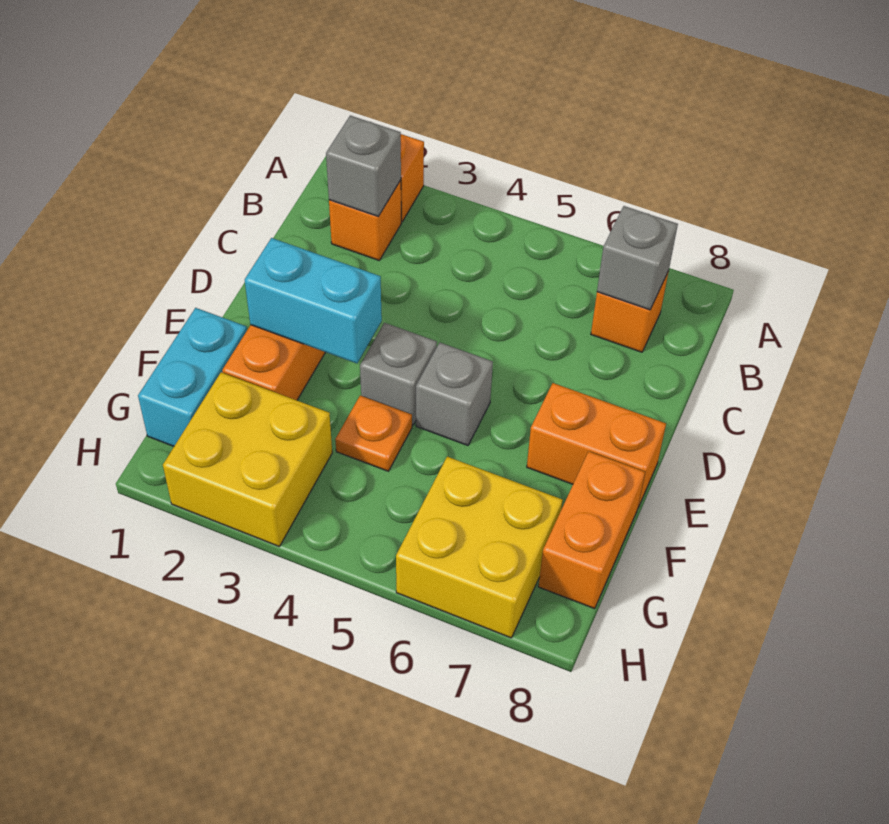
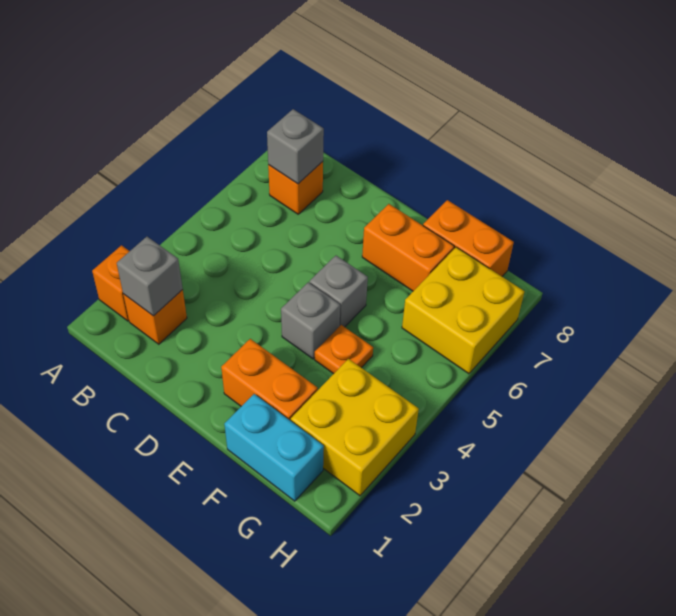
cyan 1x2 brick [245,238,382,363] -> none
orange 1x2 brick [527,383,666,507] -> orange 1x2 brick turned to [362,204,454,291]

